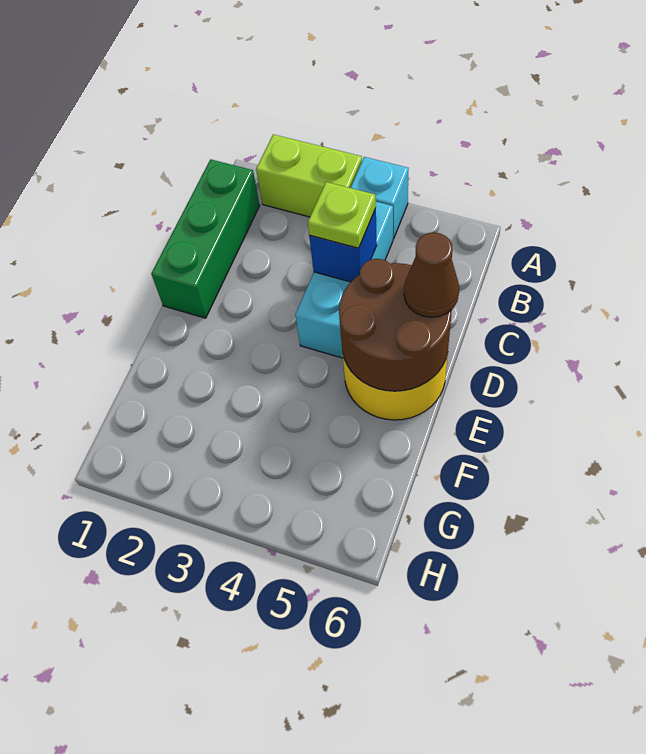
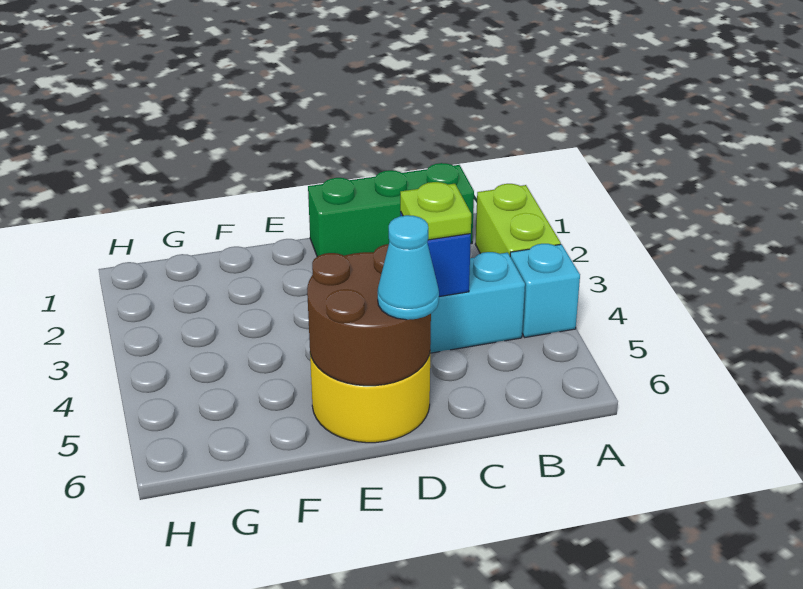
brown 1x1 cone [404,233,459,317] -> cyan 1x1 cone [378,215,439,320]

